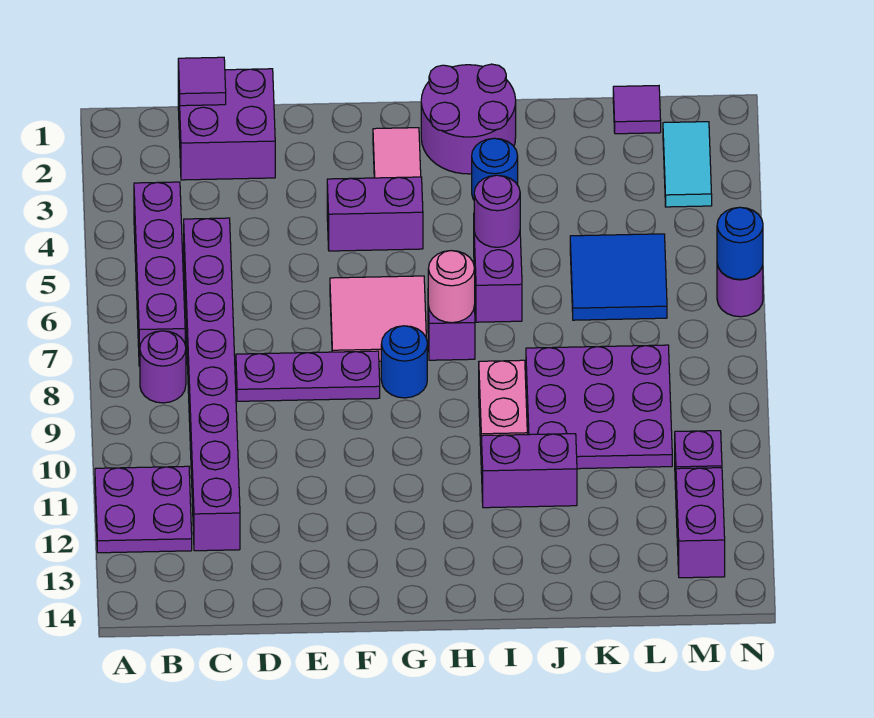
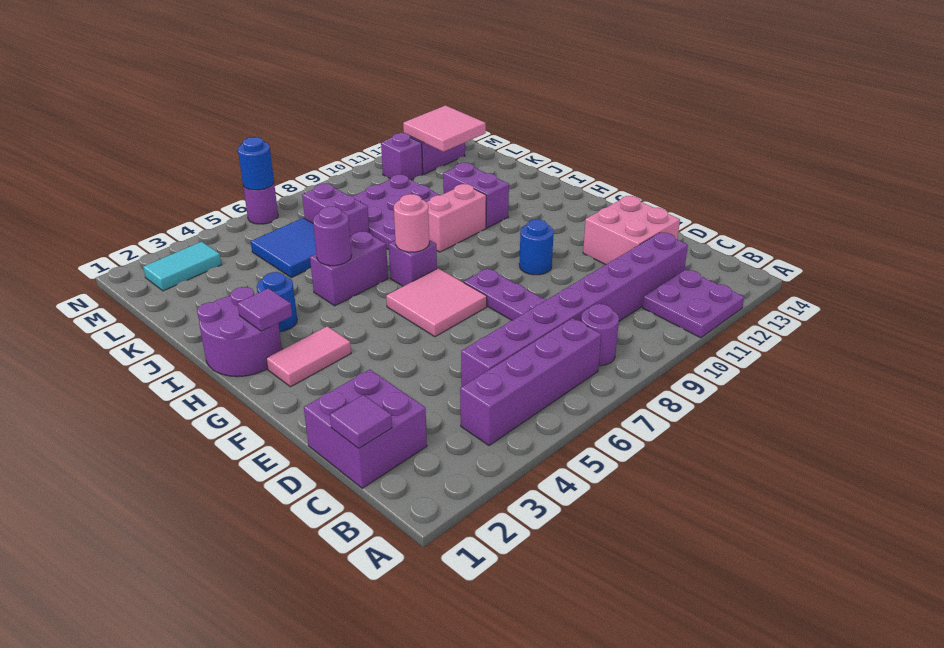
none -> pink 2x2 brick [583,196,680,265]
purple 1x2 brick [327,177,423,251] -> purple 1x2 brick moved to [302,184,369,238]
blue 1x1 round brick [381,326,427,398] -> blue 1x1 round brick moved to [519,220,554,275]
purple 1x1 tile [613,86,661,134] -> purple 1x1 tile moved to [237,288,292,331]
none -> pink 2x2 tile [403,105,486,152]

